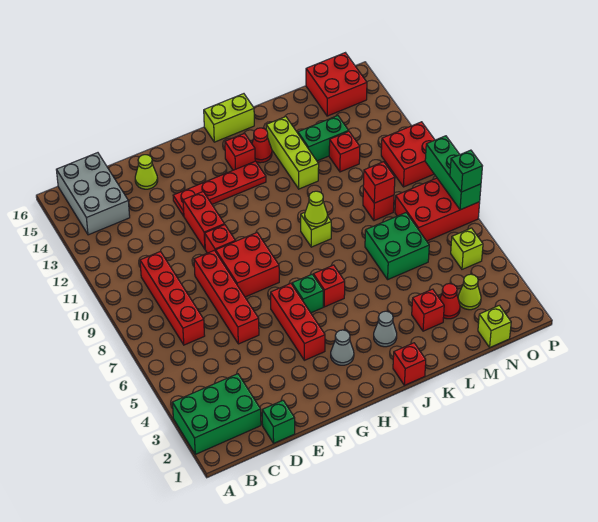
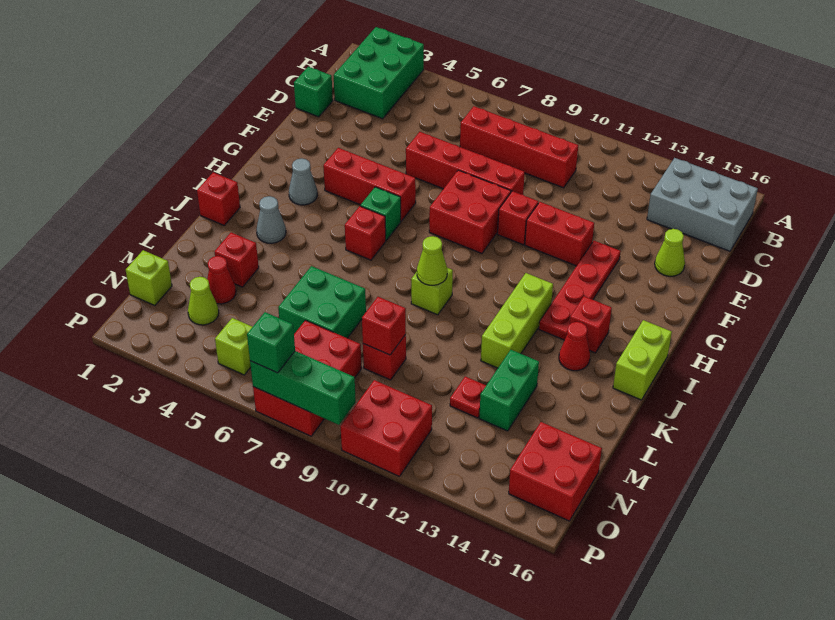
lime 1x3 brick [266,117,319,189] -> lime 1x3 brick turned to [481,273,553,368]
red 1x1 brick [329,131,360,172] -> red 1x1 plate [450,376,486,418]

